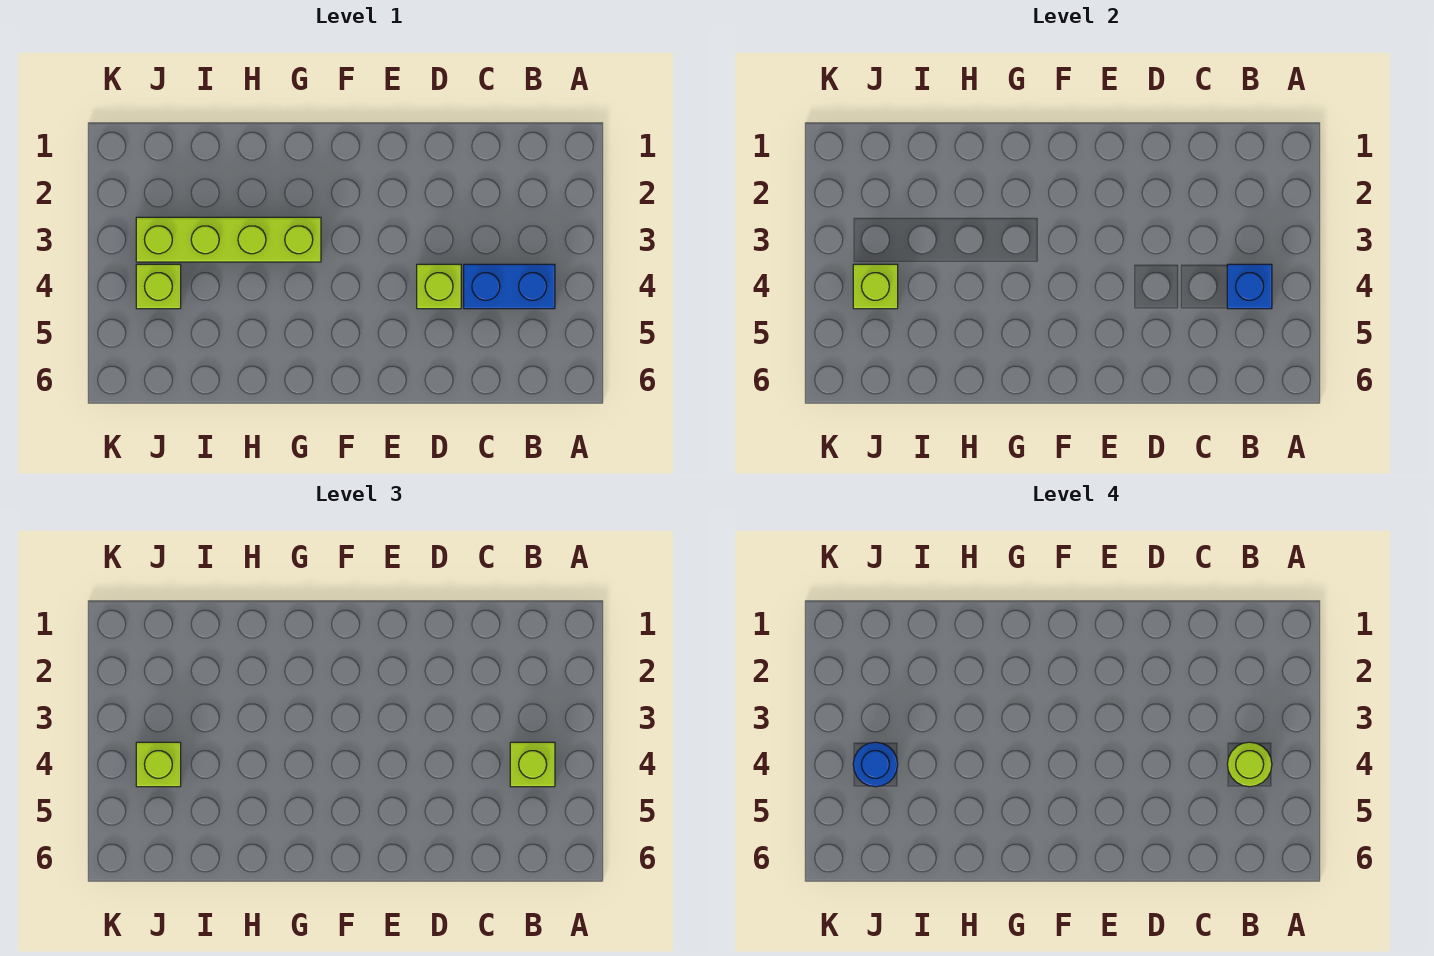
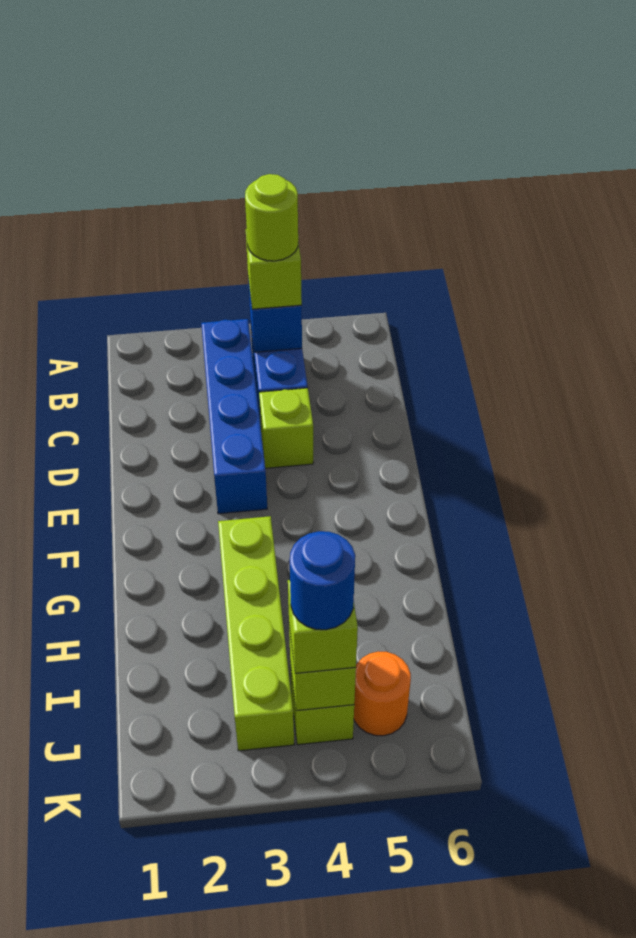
none -> blue 1x4 brick [201,319,267,514]
none -> orange 1x1 round brick [354,651,411,736]

